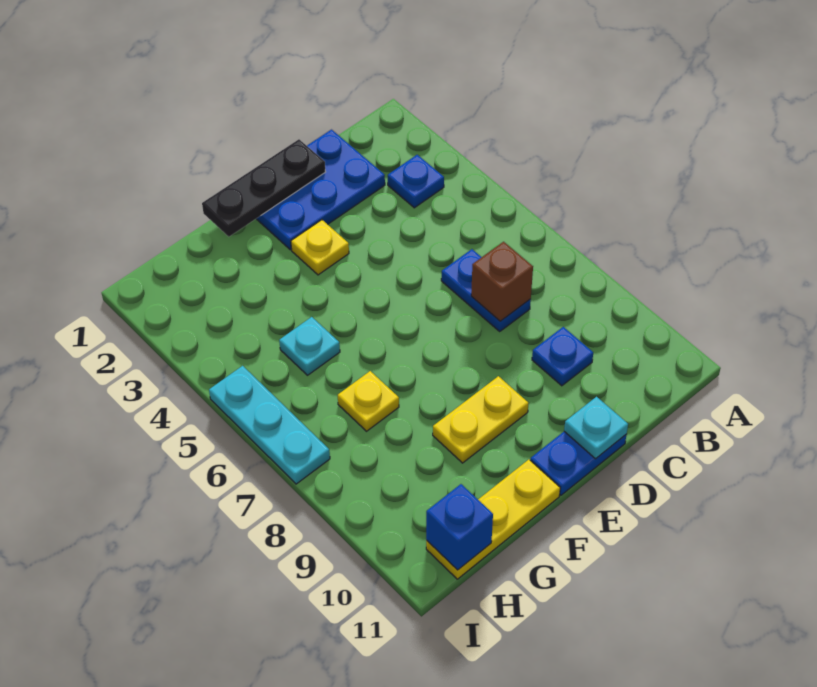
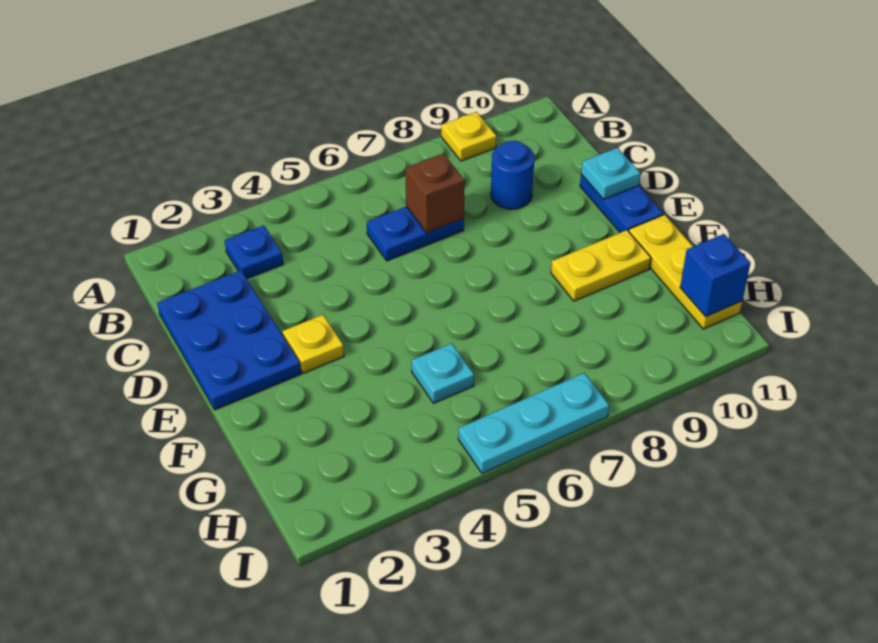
blue 1x1 plate [532,327,593,386] -> blue 1x1 round brick [491,141,534,209]
black 1x3 plate [202,139,325,237] -> none
yellow 1x2 plate [433,376,529,463] -> yellow 1x2 plate turned to [551,230,651,301]
yellow 1x1 plate [338,371,399,431] -> yellow 1x1 plate moved to [441,112,497,161]

